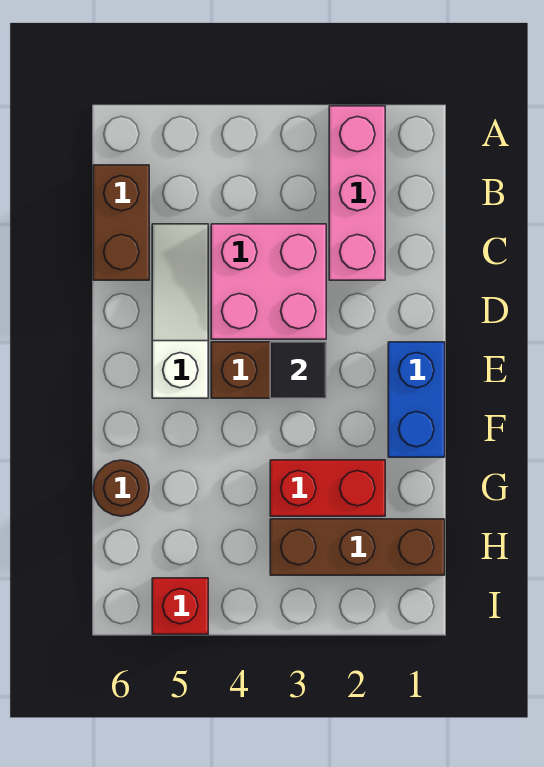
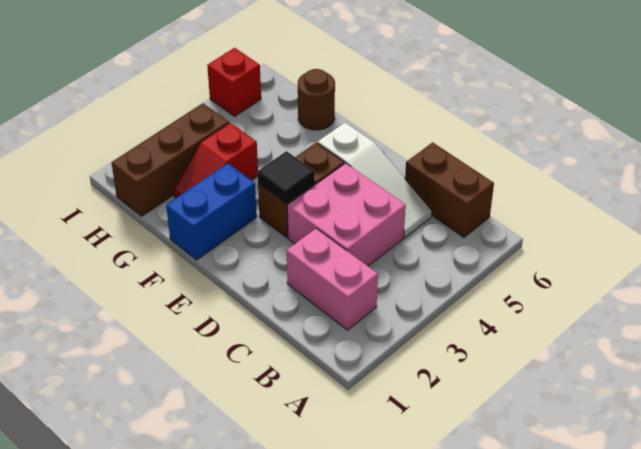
pink 1x3 brick [329,106,385,280] -> pink 1x2 brick [287,228,378,330]
blue 1x2 brick [388,342,445,457] -> blue 1x2 brick turned to [166,163,257,260]
red 1x2 brick [270,460,385,516] -> red 1x2 slope [173,123,258,198]

